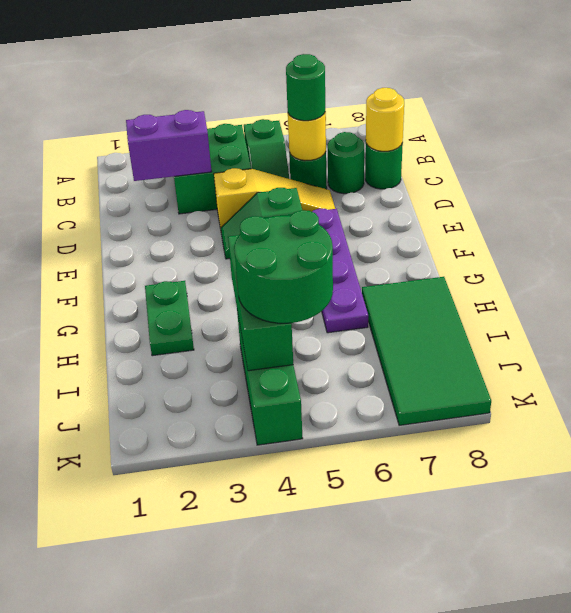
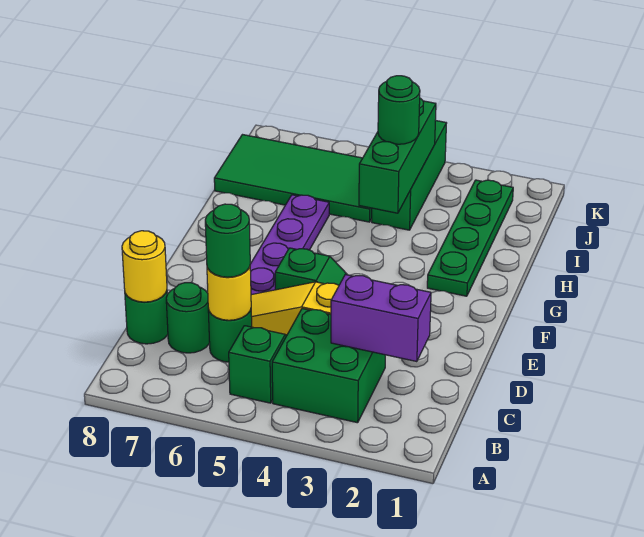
green 1x2 plate [145,281,194,356] -> green 1x4 plate [427,180,513,296]
green 2x4 tile [362,277,491,425] -> green 2x4 tile turned to [214,135,372,222]
green 2x2 round brick [234,210,333,323] -> green 1x1 round brick [378,76,420,144]

